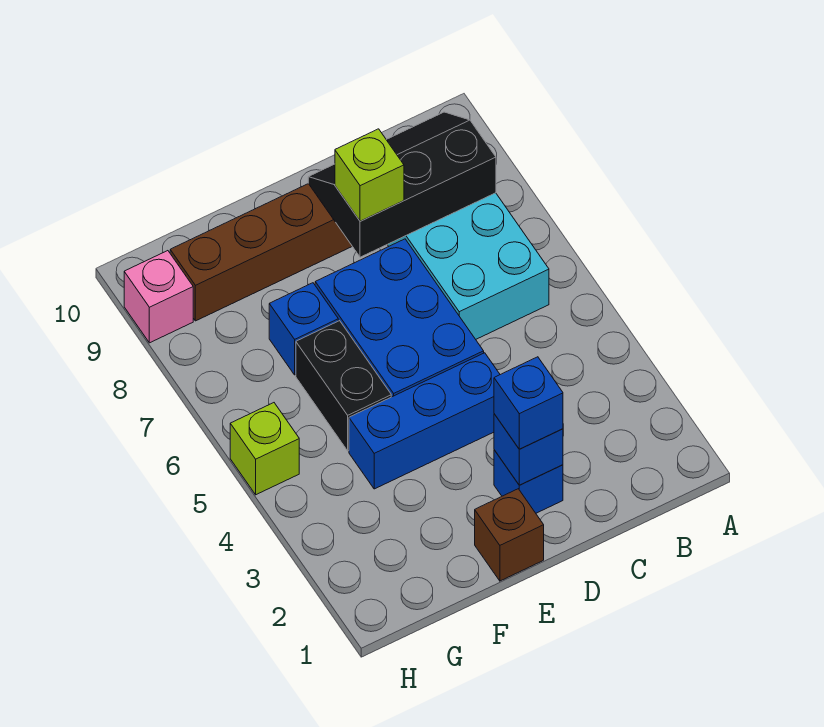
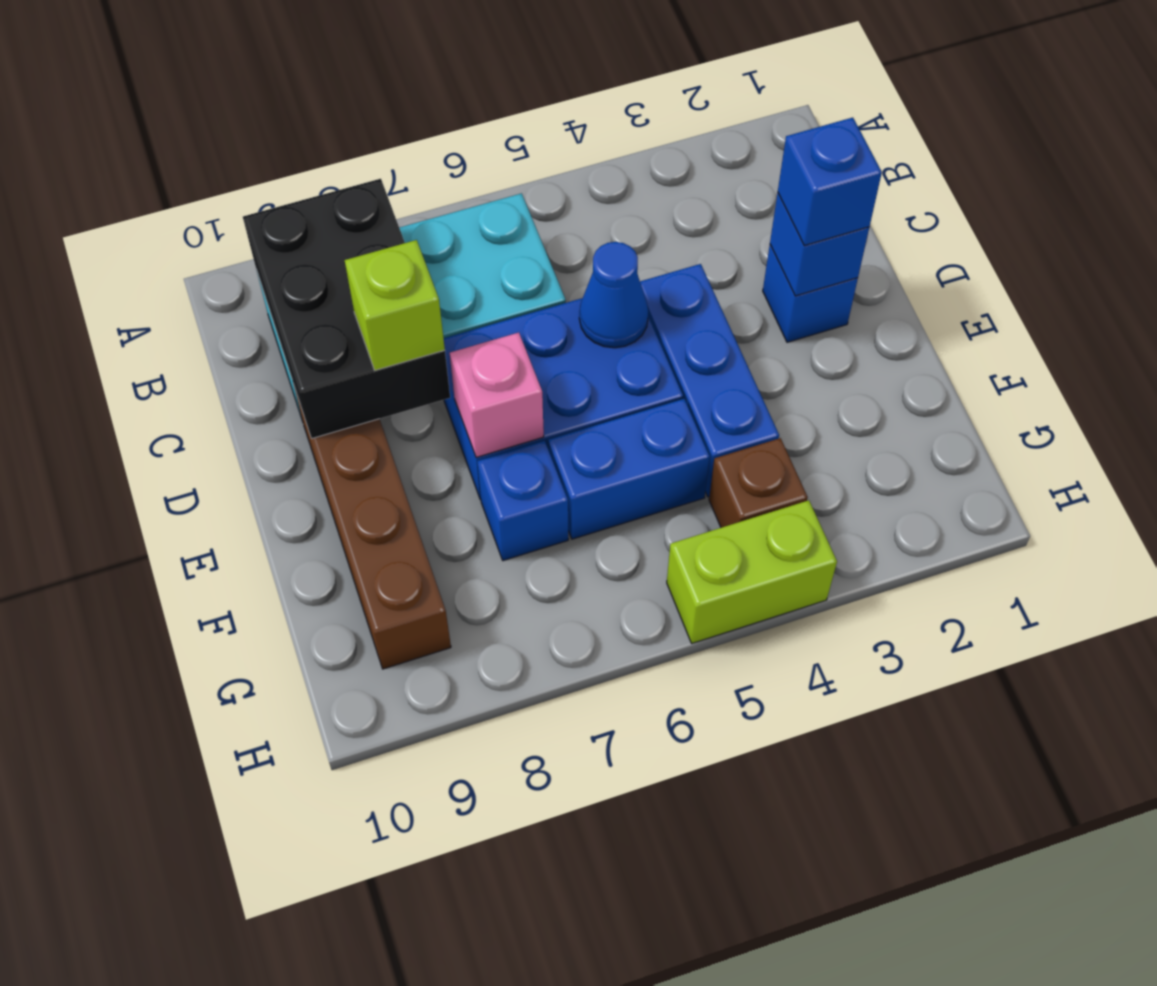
black 2x3 slope [308,112,496,257] -> black 2x3 brick [243,179,450,439]
none -> blue 1x1 cone [579,242,648,348]
brown 1x1 brick [475,489,544,581] -> brown 1x1 brick moved to [709,438,808,528]
black 1x2 brick [296,321,391,451] -> blue 1x2 brick [548,399,710,539]
lime 1x1 brick [230,403,299,495] -> lime 1x2 brick [667,500,837,643]
pink 1x1 brick [124,251,193,343] -> pink 1x1 brick moved to [450,333,544,457]

